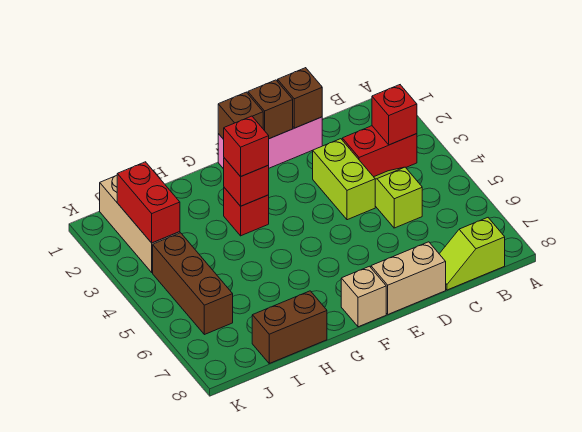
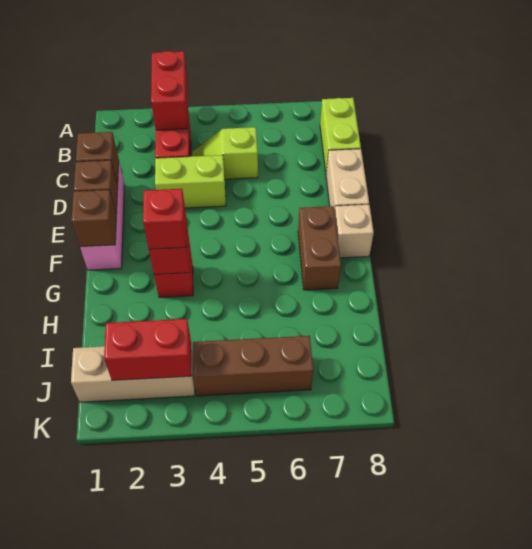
red 1x1 brick [372,85,417,145] -> red 1x2 brick [151,51,188,130]
lime 1x2 slope [440,218,505,290] -> lime 1x2 brick [320,98,361,171]
brown 1x2 brick [252,291,327,363] -> brown 1x2 brick moved to [298,206,341,290]

